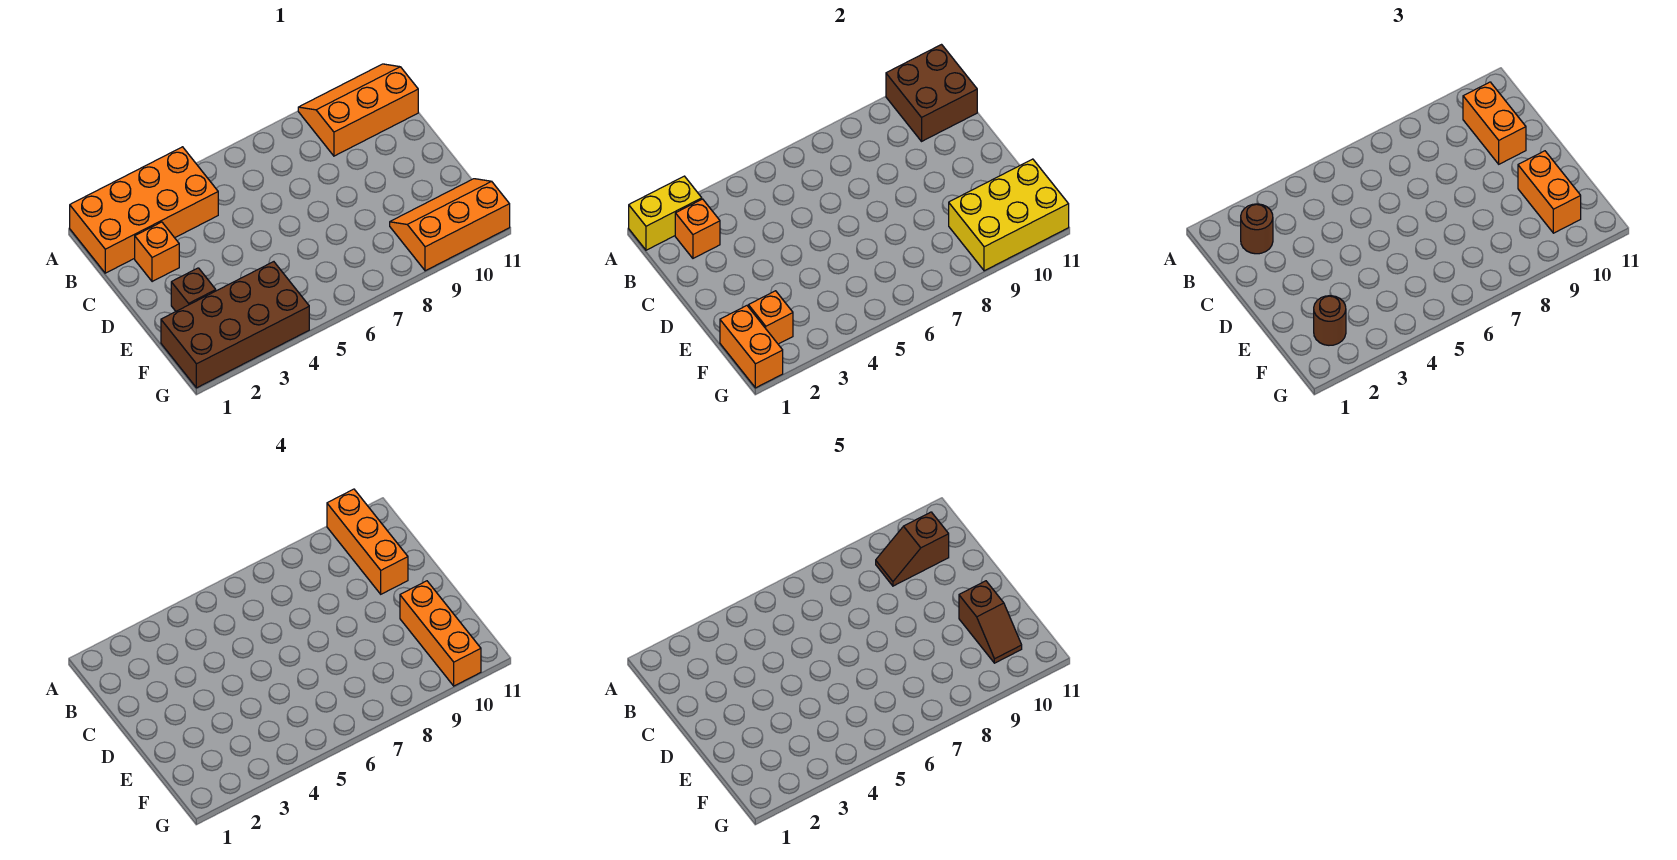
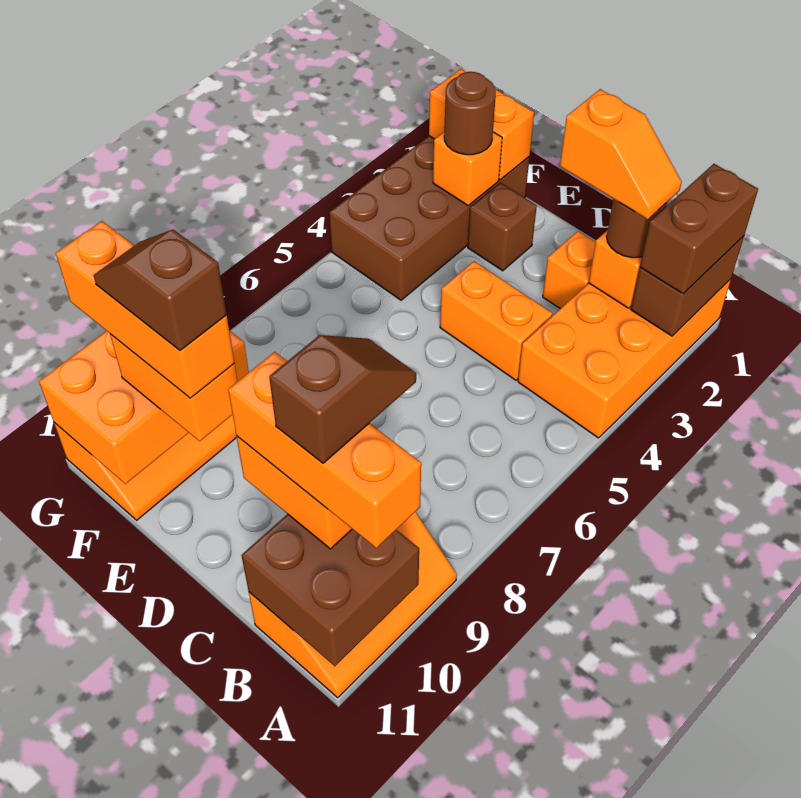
yellow 1x2 brick [629,176,702,250] -> brown 1x2 brick [631,236,744,336]
none -> brown 1x2 brick [640,164,758,294]
none -> orange 1x2 slope [560,89,682,219]
none -> orange 1x2 brick [440,261,552,380]
yellow 2x3 brick [949,159,1069,271] -> orange 2x3 brick [39,331,249,484]

